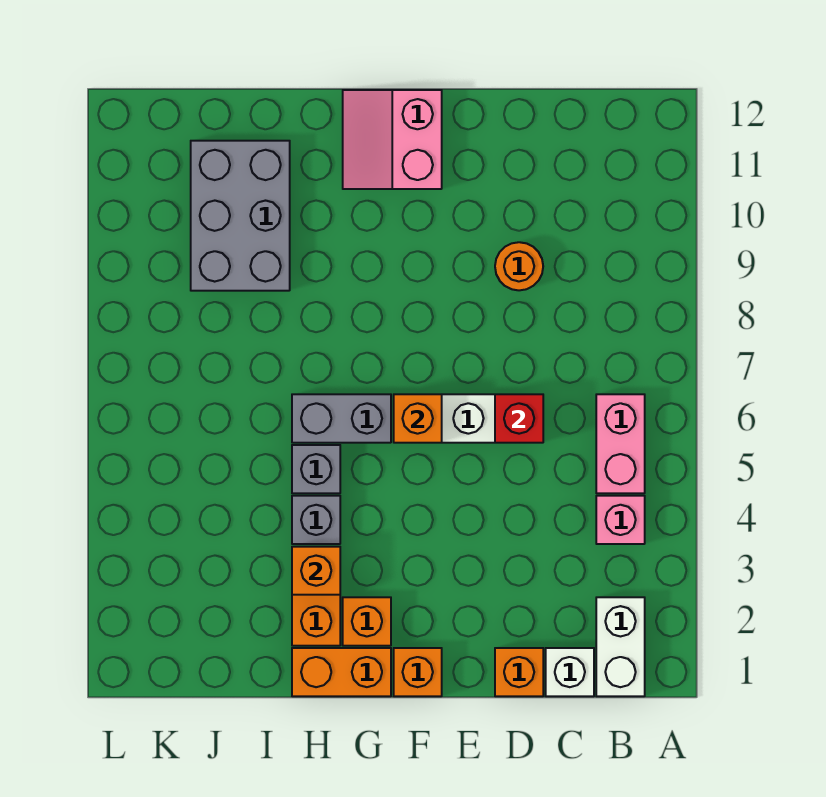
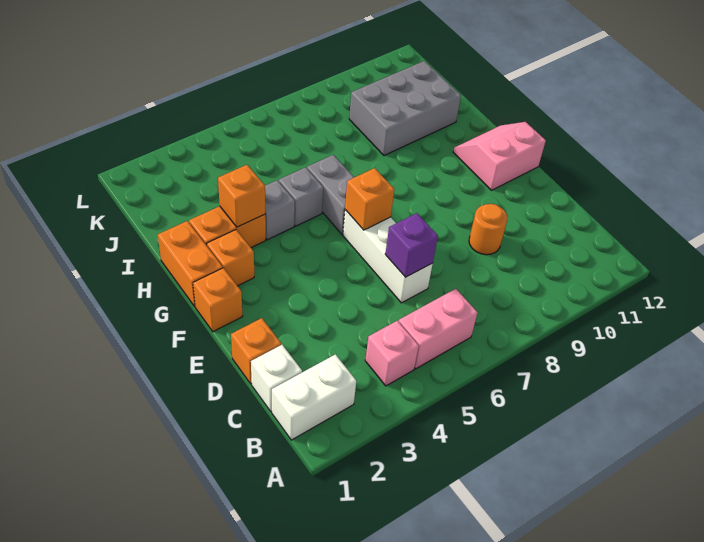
red 1x1 brick [495,394,543,443] -> purple 1x1 brick [385,213,438,277]

